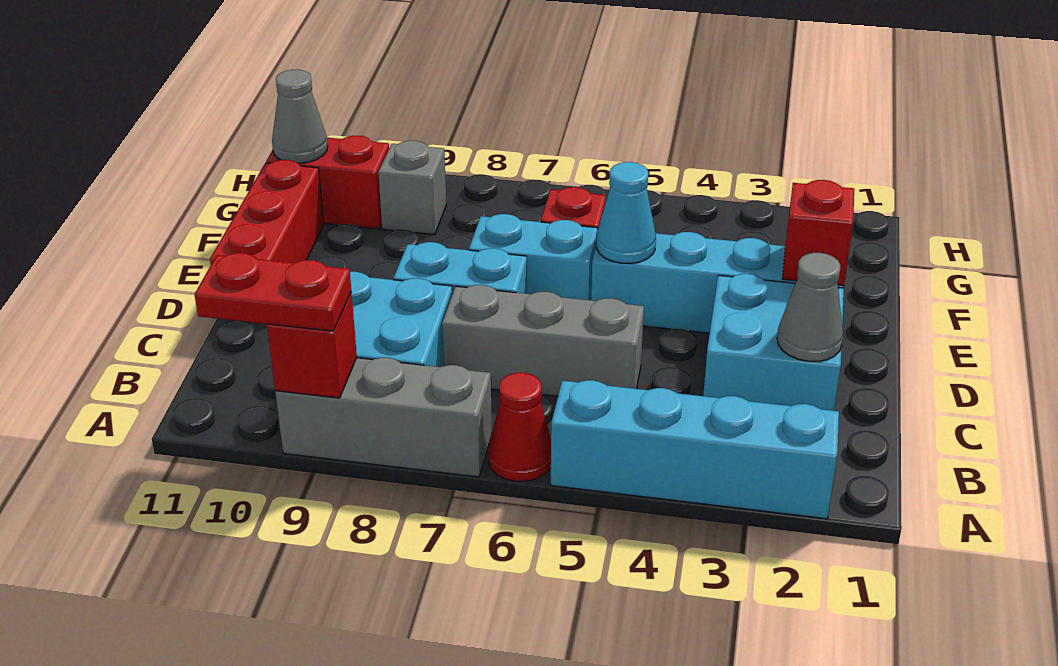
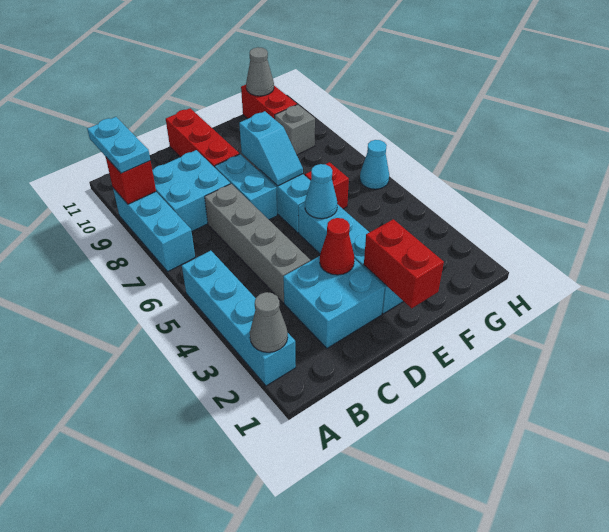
red 1x1 cone [488,373,551,481] -> red 1x1 cone moved to [320,218,354,275]
grey 1x3 brick [275,358,492,477] -> cyan 1x3 brick [113,188,195,272]
red 1x2 plate [195,253,351,331] -> cyan 1x2 plate [87,117,150,173]
grey 1x1 cone [777,253,843,361] -> grey 1x1 cone moved to [250,292,288,352]
grey 1x3 brick [442,285,644,396] -> grey 1x4 brick [205,184,310,303]
red 1x3 brick [210,160,324,264] -> red 1x3 brick turned to [166,108,239,167]
red 1x1 brick [782,180,854,286] -> red 1x2 brick [364,219,444,308]
none -> cyan 1x2 slope [239,111,303,186]
none -> cyan 1x1 cone [360,140,389,189]

